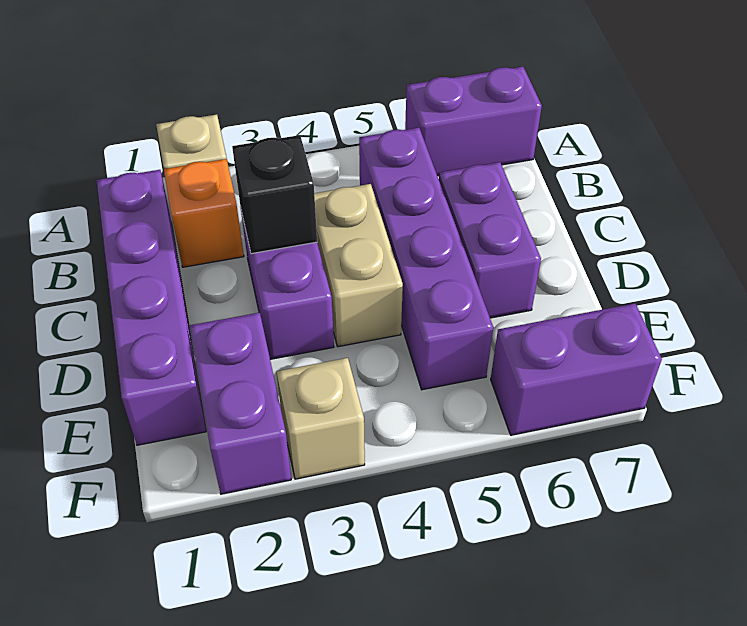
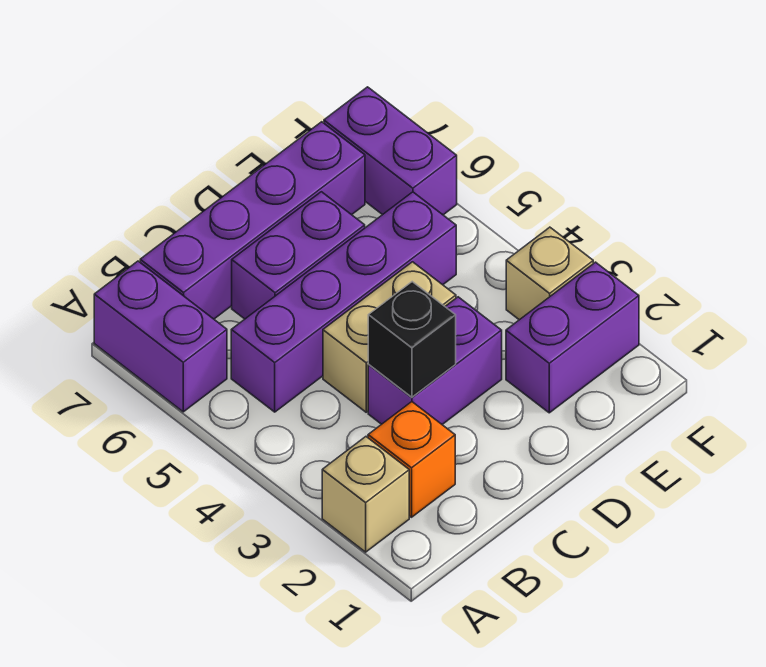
purple 1x4 brick [96,170,206,445] -> purple 1x4 brick moved to [140,122,365,319]

